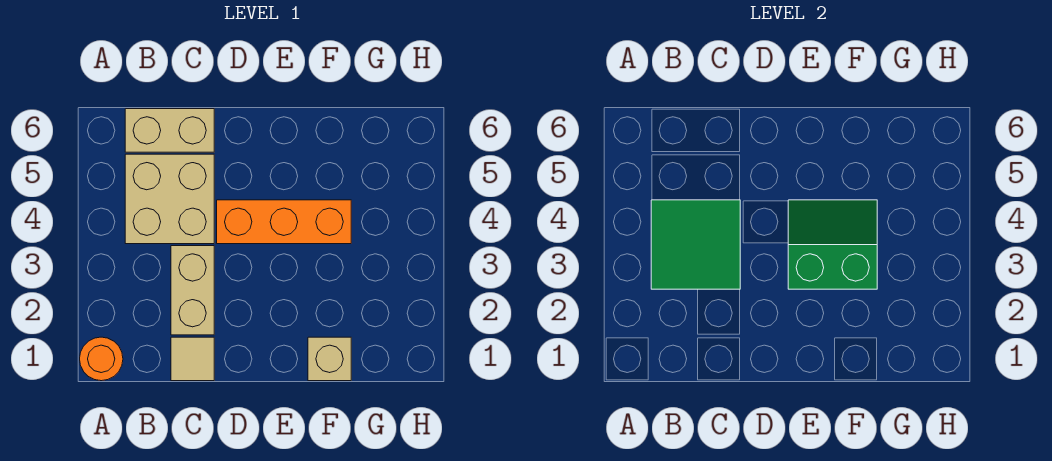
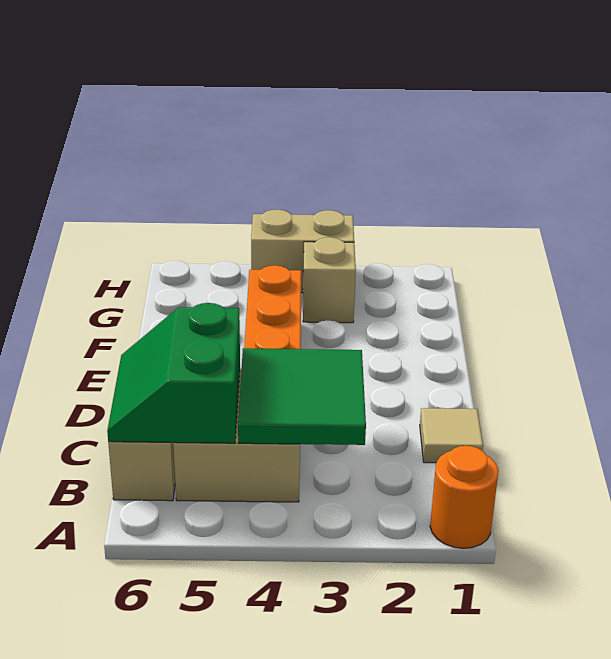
tan 1x2 brick [171,246,214,335] -> tan 1x2 brick moved to [251,210,354,293]
green 2x2 slope [788,200,877,289] -> green 2x2 slope moved to [107,303,240,443]
tan 1x1 brick [308,337,351,381] -> tan 1x1 brick moved to [303,237,356,323]

